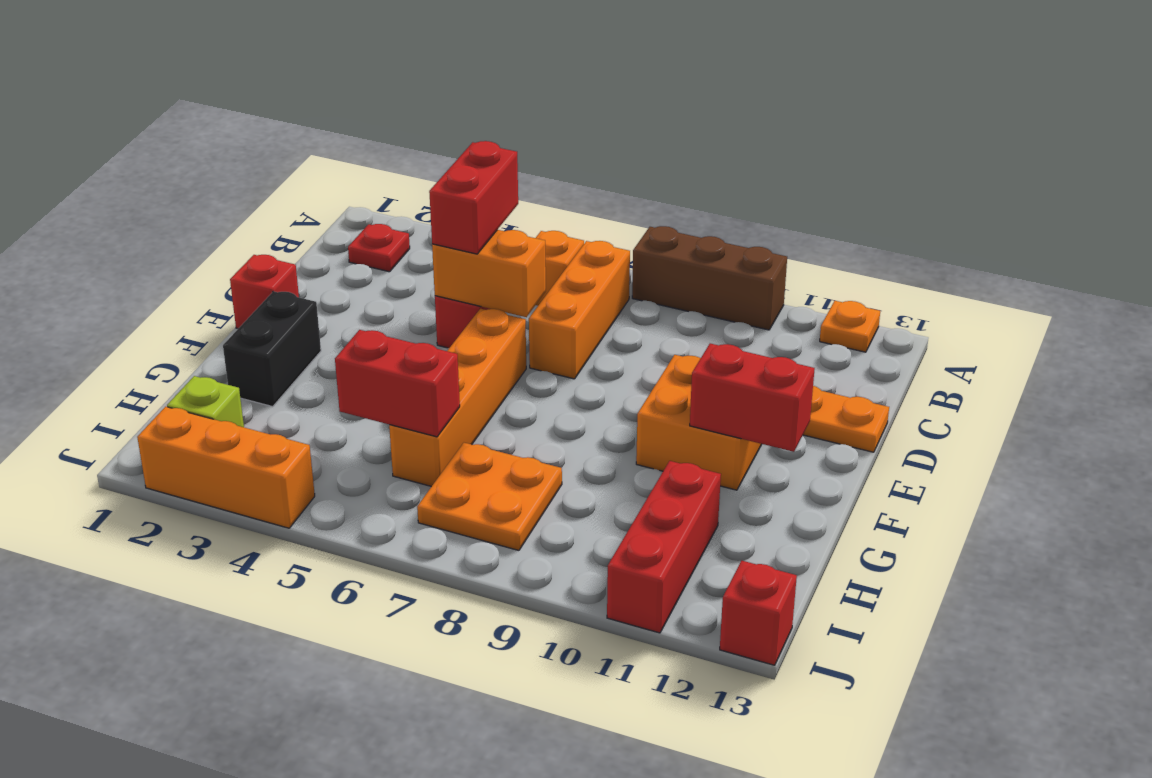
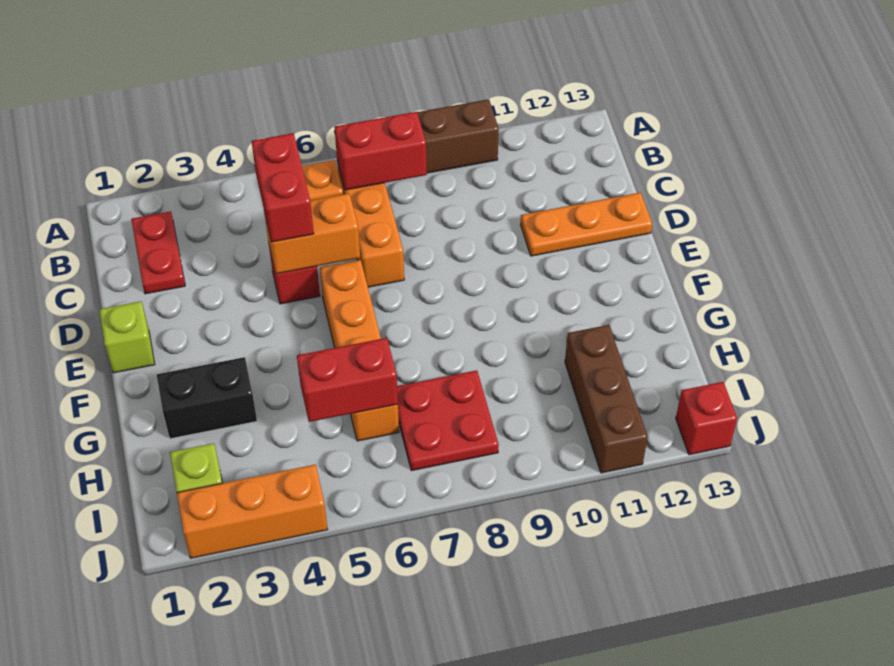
orange 1x1 plate [820,301,880,352] -> none
red 1x1 plate [348,224,410,272] -> red 1x2 plate [131,211,185,294]
red 1x1 brick [230,255,299,329] -> lime 1x1 brick [99,301,155,373]
orange 2x2 brick [636,355,762,490] -> none
black 1x2 brick [223,291,321,407] -> black 1x2 brick turned to [157,357,257,439]
red 1x2 brick [690,343,815,452] -> red 1x2 brick moved to [334,112,427,190]
orange 2x2 plate [417,443,562,550] -> red 2x2 plate [397,370,499,471]
red 1x3 brick [607,461,721,633] -> brown 1x3 brick [565,325,648,473]

